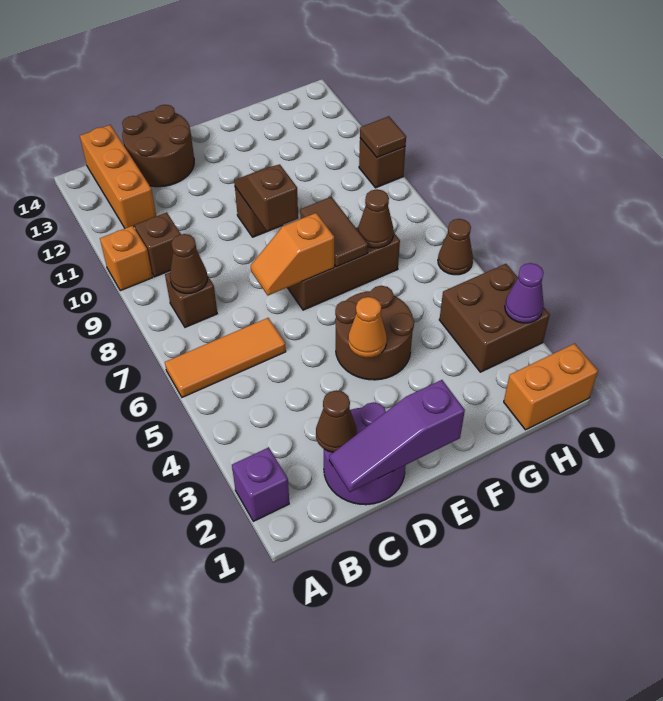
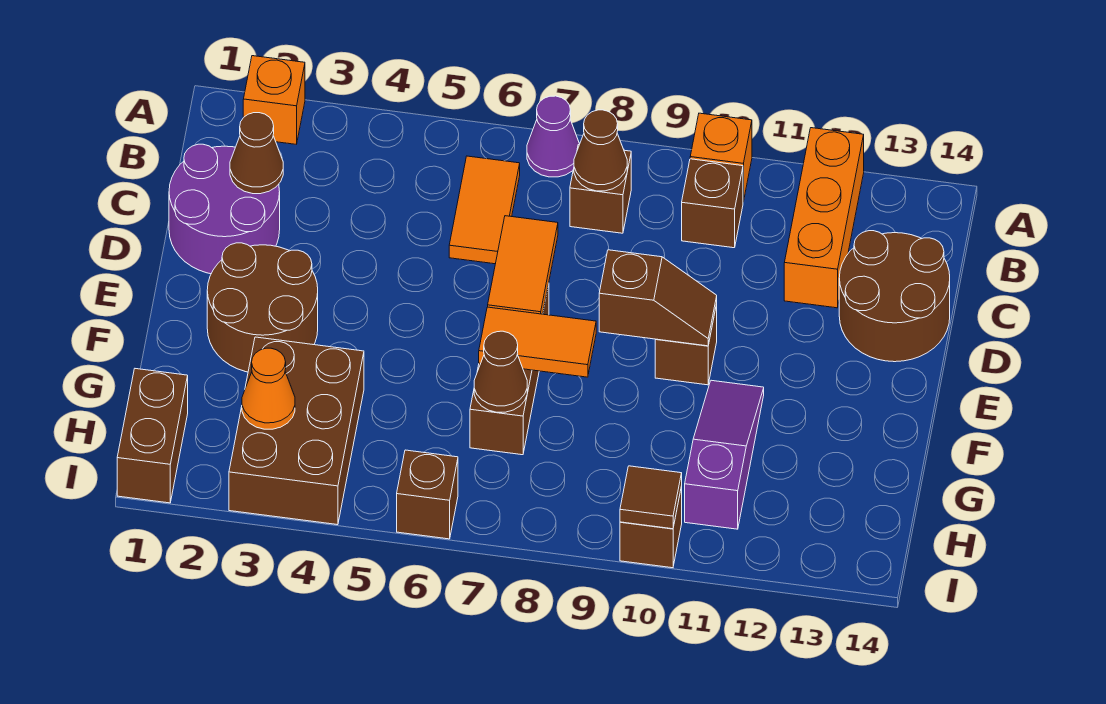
purple 1x1 brick [232,447,289,521] -> orange 1x1 brick [243,56,305,144]
orange 1x3 tile [165,318,286,397] -> orange 1x2 tile [449,156,520,264]
orange 1x3 brick [80,125,156,228] -> orange 1x3 brick turned to [784,128,864,308]
purple 1x3 slope [329,380,465,492] -> purple 1x3 slope moved to [685,380,764,529]
orange 1x2 slope [251,213,334,295] -> orange 1x2 tile [488,216,558,314]
brown 2x2 round brick [335,286,414,380] -> brown 2x2 round brick moved to [207,243,318,372]
orange 1x1 cone [348,297,387,358] -> orange 1x1 cone moved to [242,348,295,429]
brown 1x2 tile [300,197,368,267] -> orange 1x2 tile [479,307,596,377]
orange 1x2 brick [504,344,598,430] -> brown 1x2 brick [117,369,188,503]
brown 2x2 brick [439,264,550,372] -> brown 2x3 brick [229,337,364,525]
purple 1x1 cone [505,263,544,323] -> purple 1x1 cone moved to [527,96,580,177]
brown 1x1 cone [438,219,473,275] -> brown 1x1 brick [397,450,458,539]

